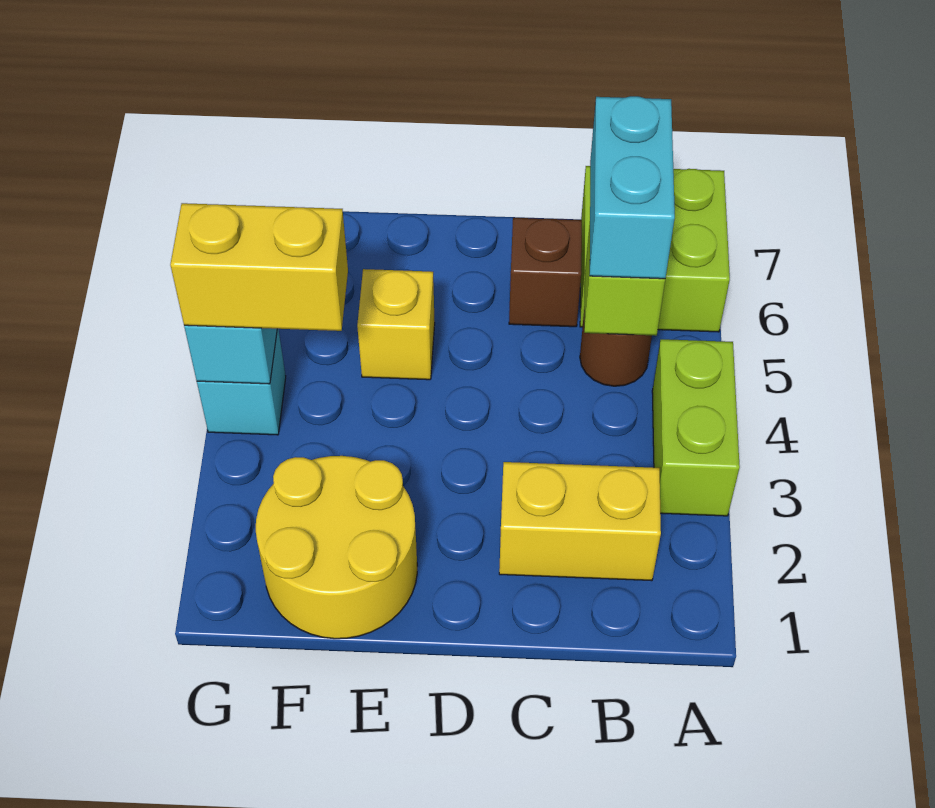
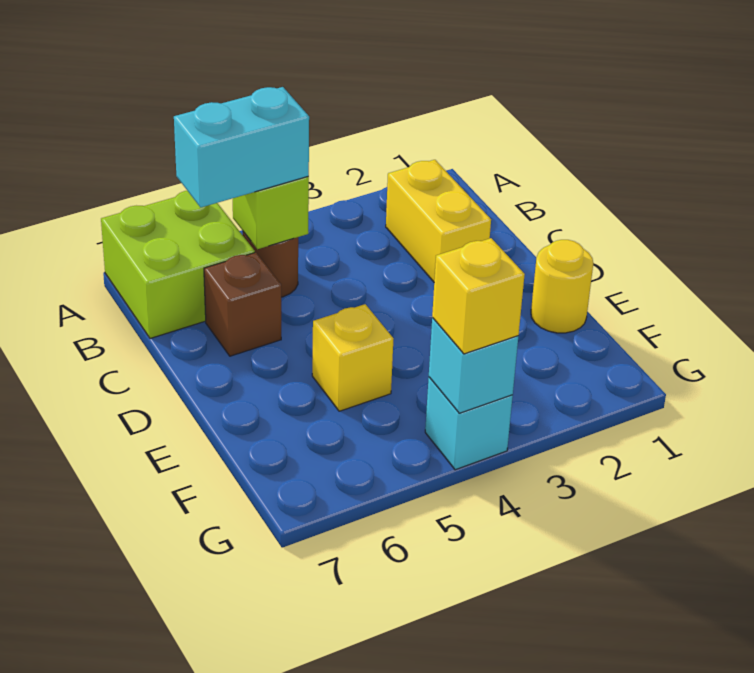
lime 1x2 brick [652,339,740,516] -> none
yellow 2x2 round brick [256,456,417,639] -> yellow 1x1 round brick [531,240,593,333]
yellow 1x2 brick [170,203,348,331] -> yellow 1x1 brick [432,238,525,354]

